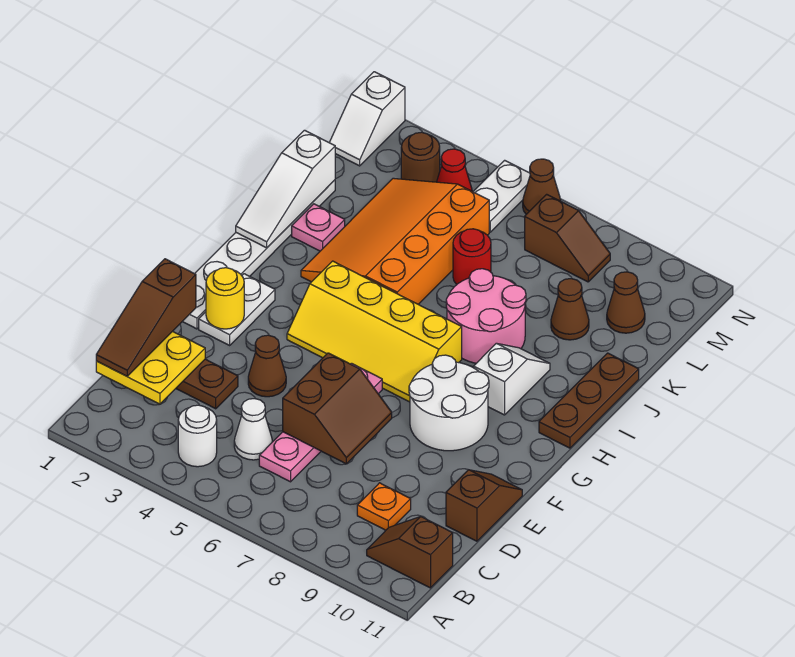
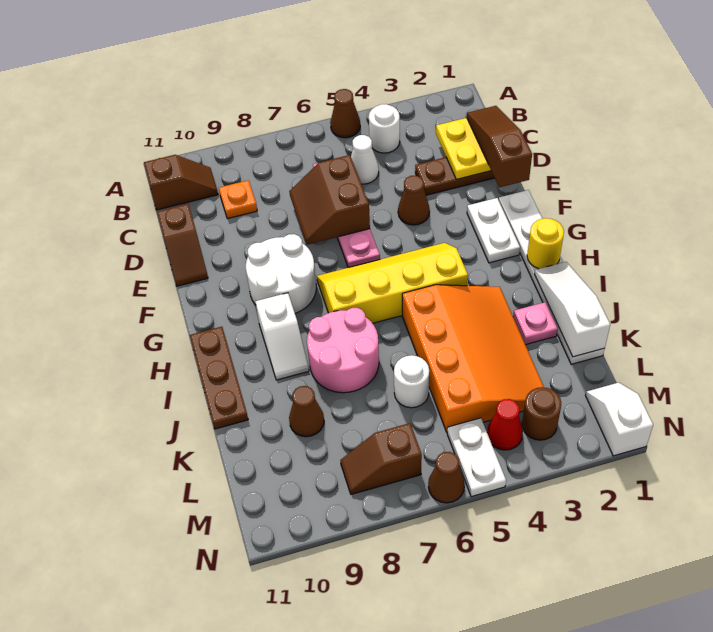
yellow 1x1 round brick [206,268,244,329] -> yellow 1x1 round brick moved to [527,218,564,269]
red 1x1 round brick [453,229,491,284] -> white 1x1 round brick [394,355,429,408]
brown 1x1 cone [607,272,645,333] -> brown 1x1 cone moved to [330,89,360,138]

